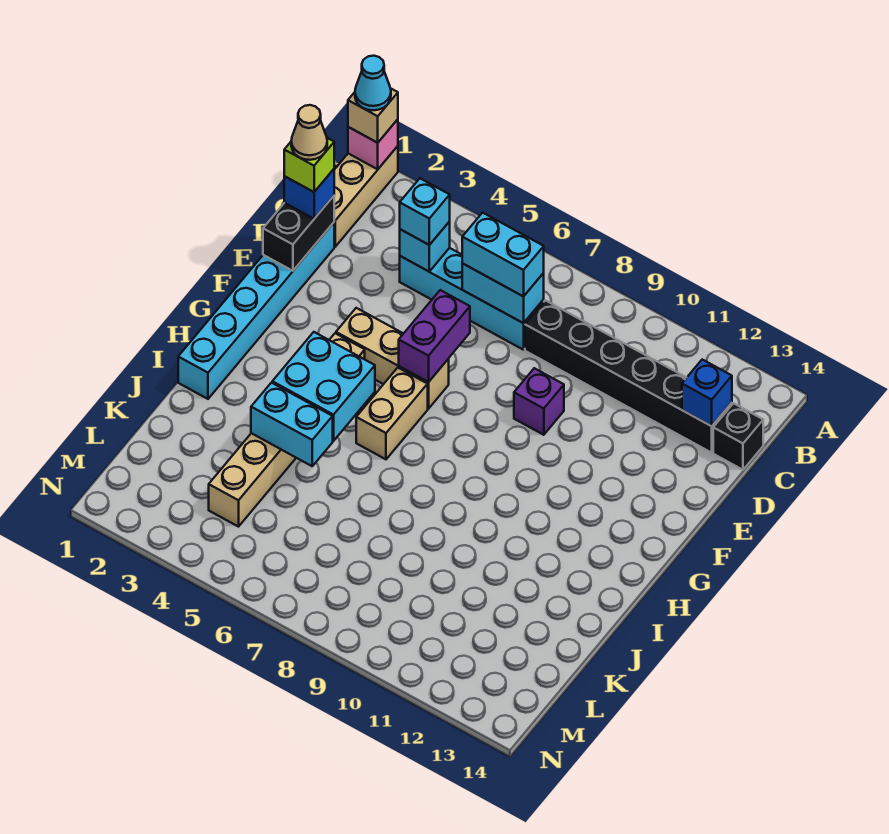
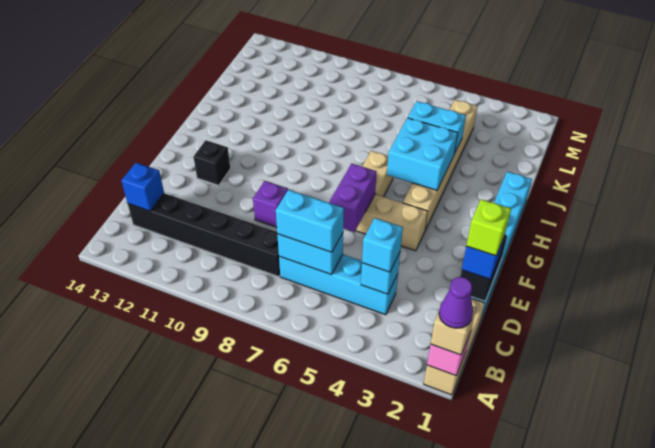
cyan 1x1 cone [355,56,391,110] -> purple 1x1 cone [439,277,473,328]
black 1x1 brick [713,403,763,470] -> black 1x1 brick moved to [194,140,230,185]
tan 1x1 cone [291,105,327,160] -> none

